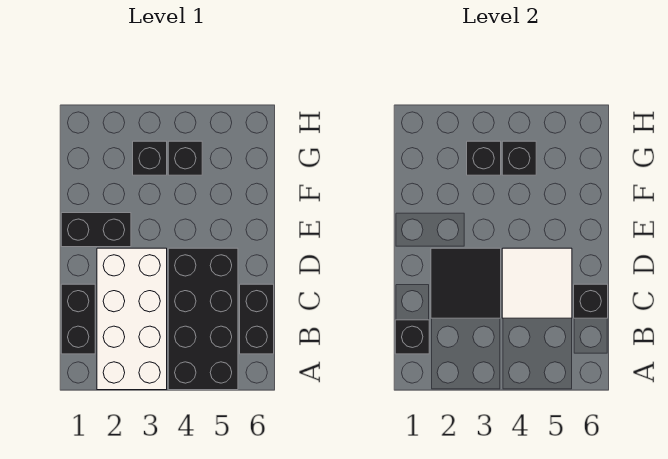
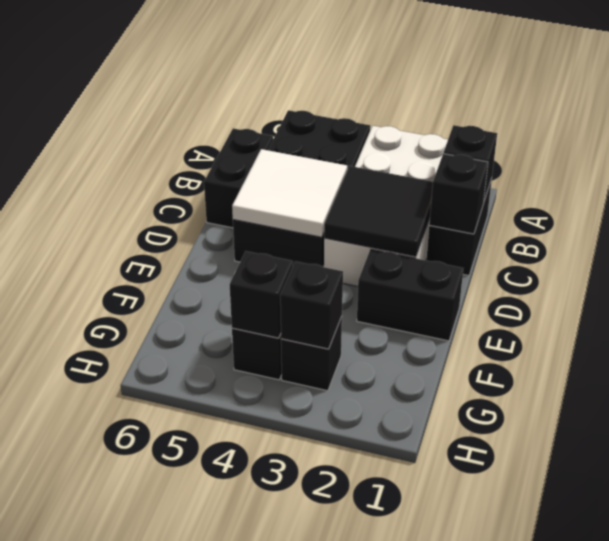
black 1x1 brick [574,284,608,318] -> black 1x1 brick moved to [429,154,488,234]

